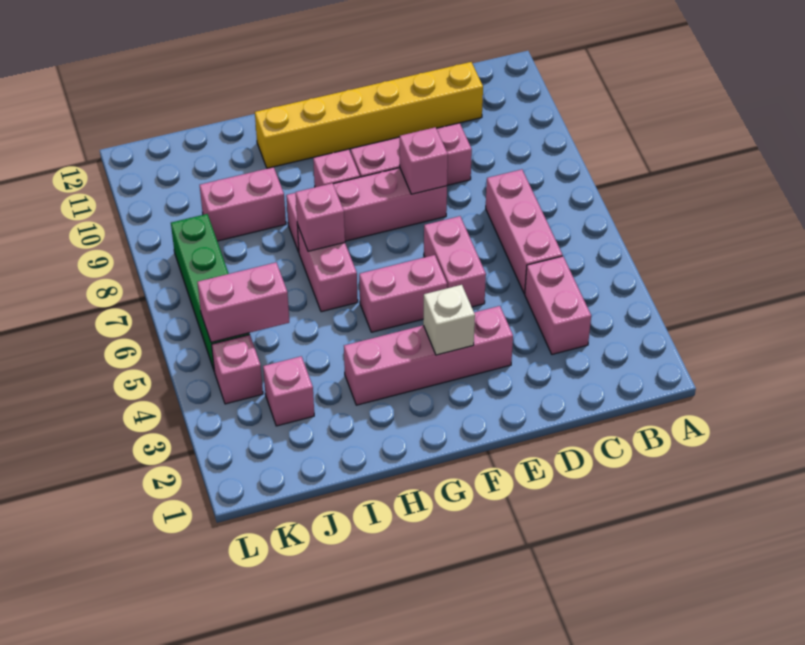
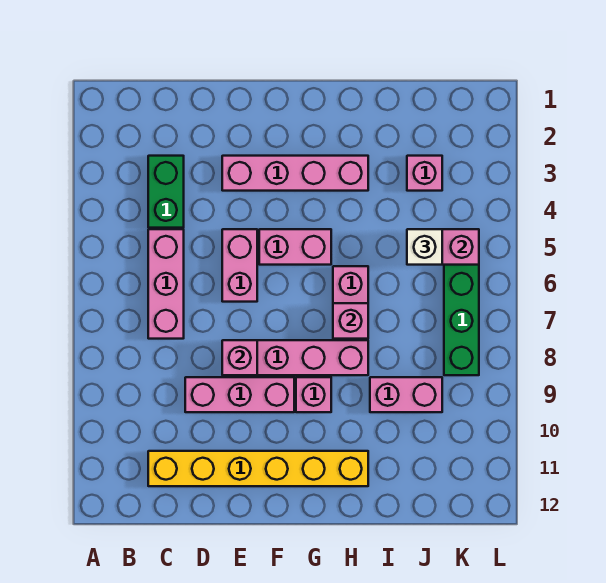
pink 1x2 brick [525,256,591,354] -> green 1x2 brick [148,156,184,228]
white 1x1 brick [423,285,475,355] -> white 1x1 brick moved to [407,229,442,265]
pink 1x1 brick [212,335,263,404] -> none

